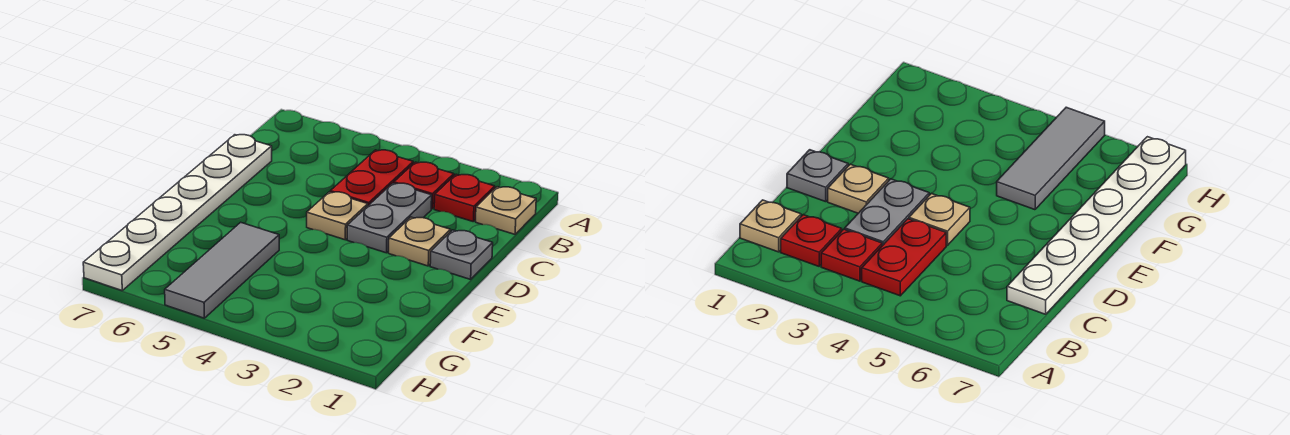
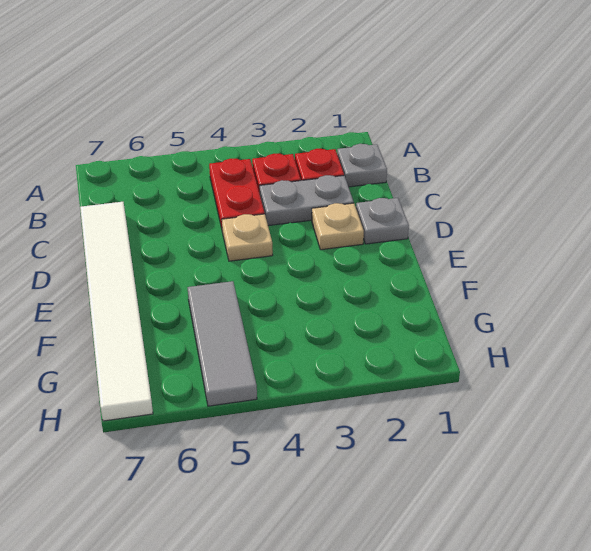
tan 1x1 plate [476,187,536,234] -> grey 1x1 plate [337,144,387,187]
grey 1x2 plate [347,183,432,253] -> grey 1x2 plate turned to [260,175,354,226]
white 1x6 plate [83,135,272,290] -> white 1x6 tile [80,202,153,421]

